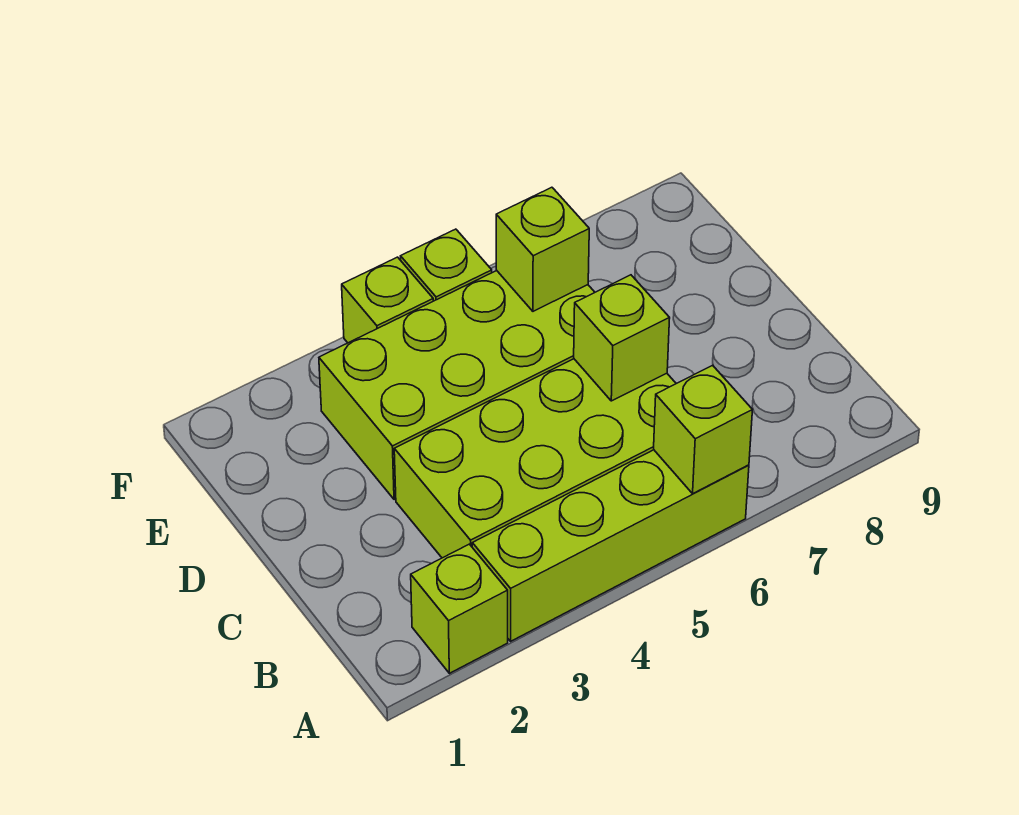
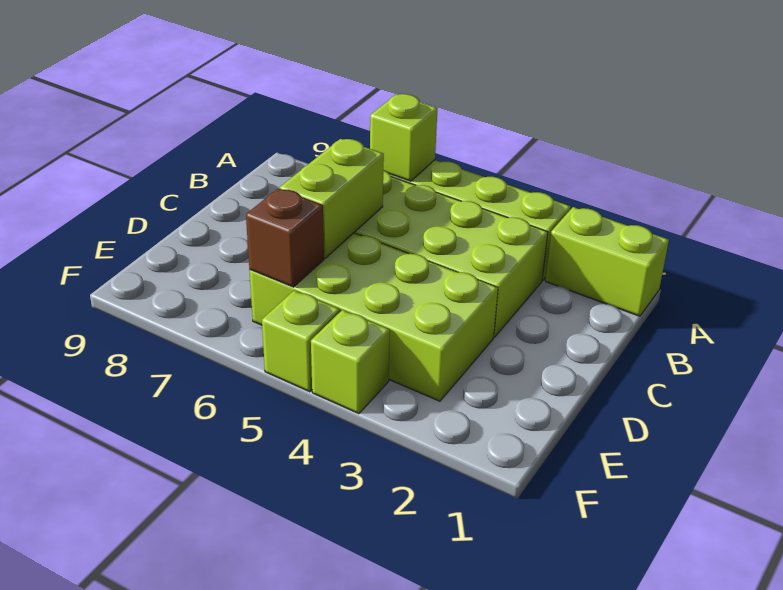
lime 1x1 brick [411,544,508,673] -> lime 1x2 brick [545,207,669,316]
lime 1x1 brick [574,275,670,401] -> lime 1x2 brick [280,139,384,258]
lime 1x1 brick [496,187,589,311] -> brown 1x1 brick [246,188,324,287]

